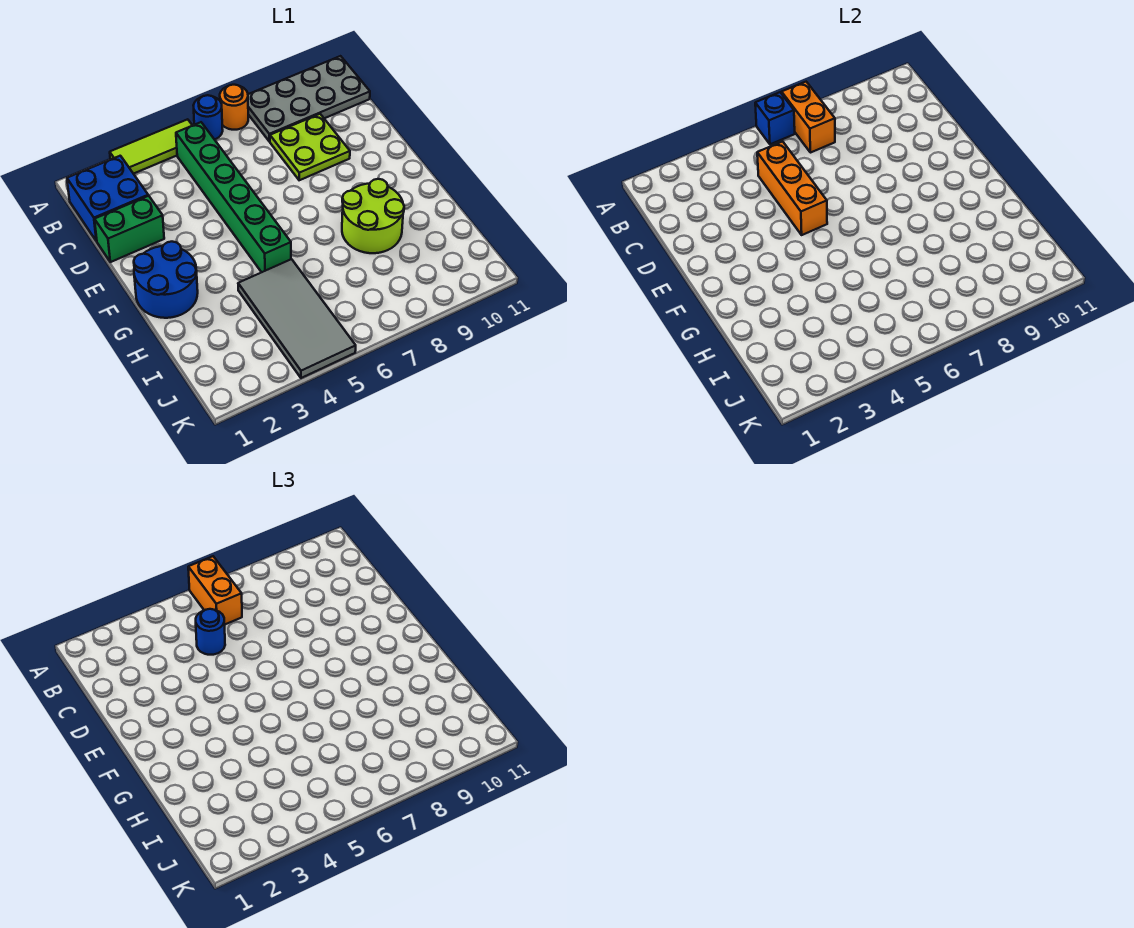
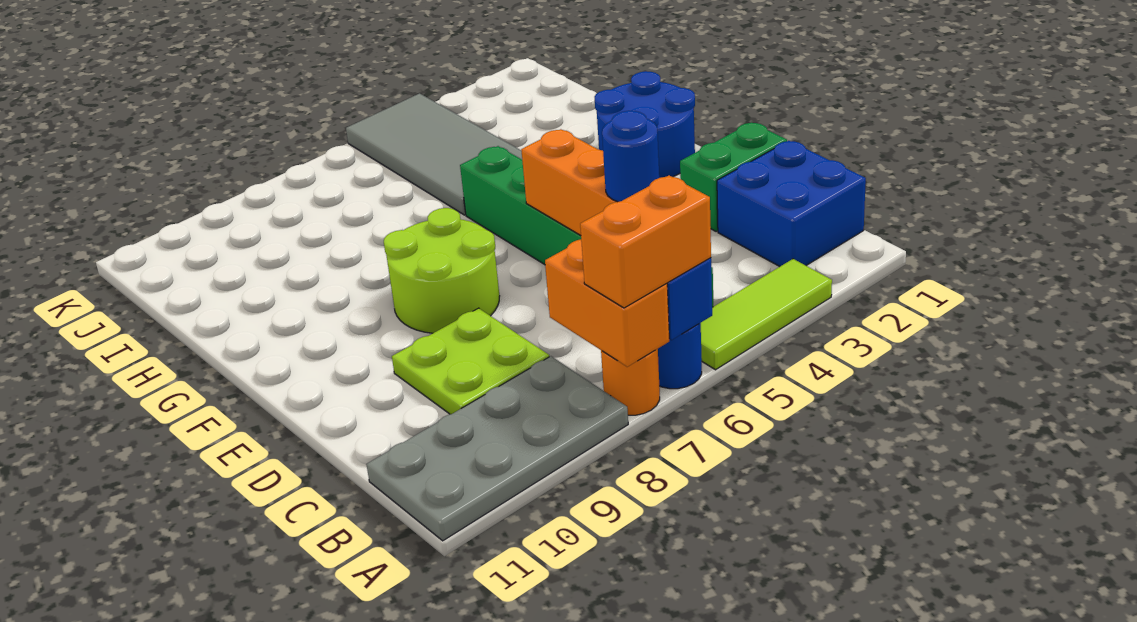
orange 1x2 brick [188,556,242,624] -> orange 1x2 brick turned to [580,175,711,308]
lime 2x2 round brick [342,179,404,253] -> lime 2x2 round brick moved to [384,208,499,333]

